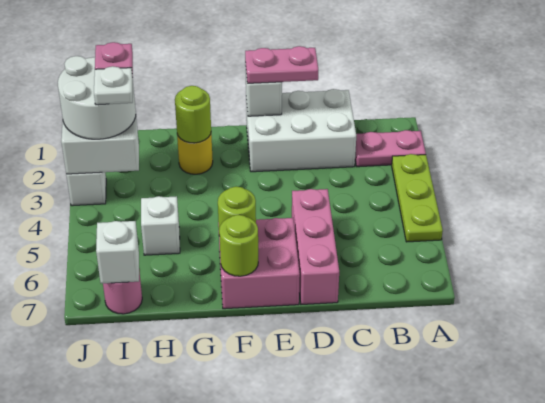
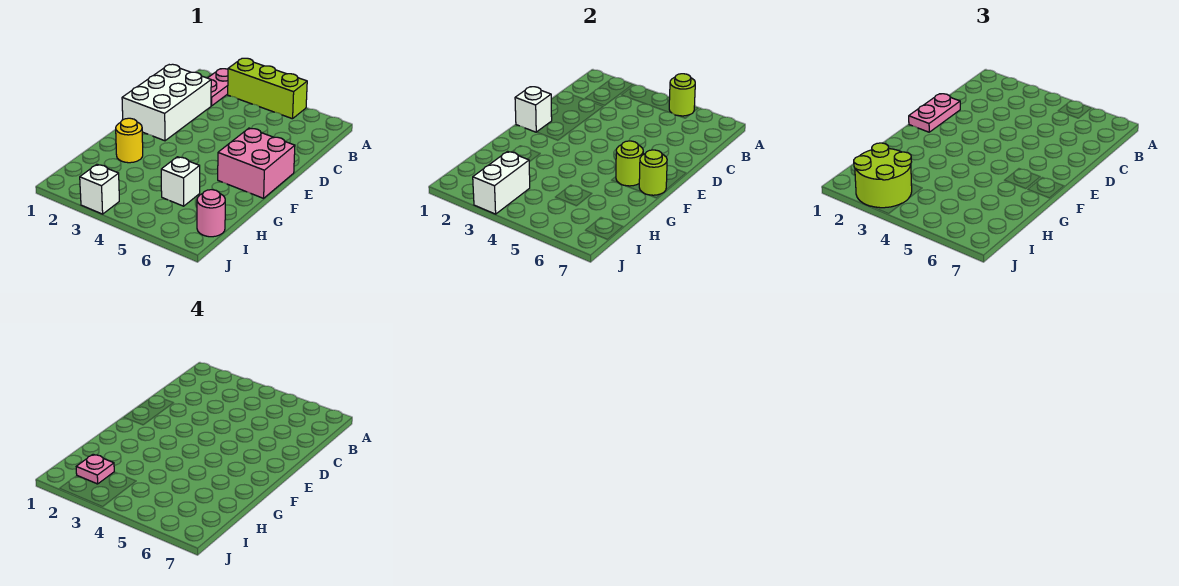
lime 1x3 plate [392,154,443,242] -> lime 1x3 brick [228,58,307,119]
pink 1x3 brick [292,189,339,304] -> none
lime 1x1 round brick [175,86,211,143] -> lime 1x1 round brick moved to [669,74,695,116]
white 2x2 round brick [58,56,136,139] -> lime 2x2 round brick [854,143,912,208]
white 1x1 plate [94,66,133,105] -> none
white 1x1 brick [96,221,139,284] -> none

